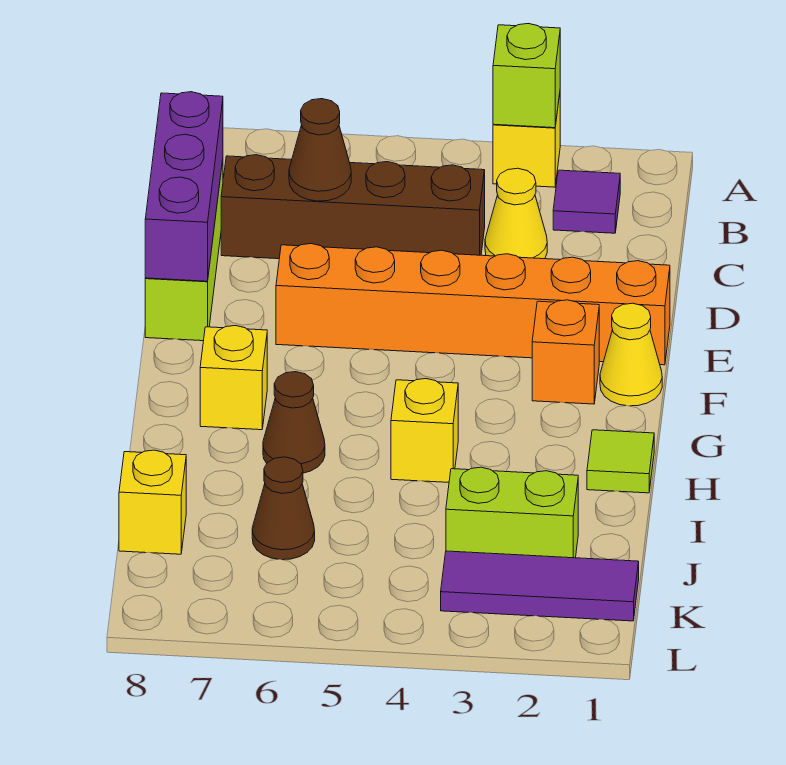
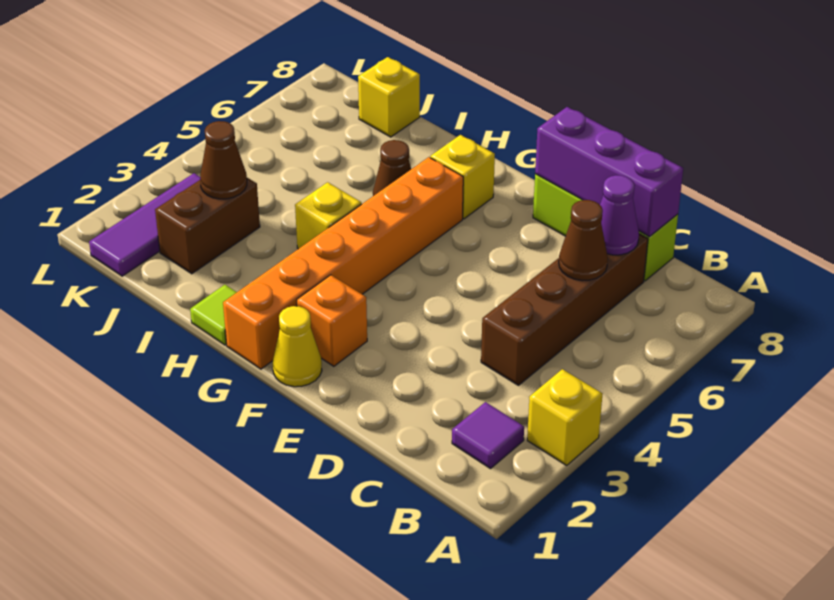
lime 1x1 brick [493,24,560,128] -> none
yellow 1x1 cone [485,168,547,259] -> none
none -> purple 1x1 cone [600,175,639,255]
orange 1x6 brick [276,244,670,365] -> orange 1x6 brick moved to [223,157,463,369]
lime 1x2 brick [446,467,578,558] -> brown 1x2 brick [155,178,260,274]
brown 1x1 cone [252,457,315,560] -> brown 1x1 cone moved to [200,121,247,199]

